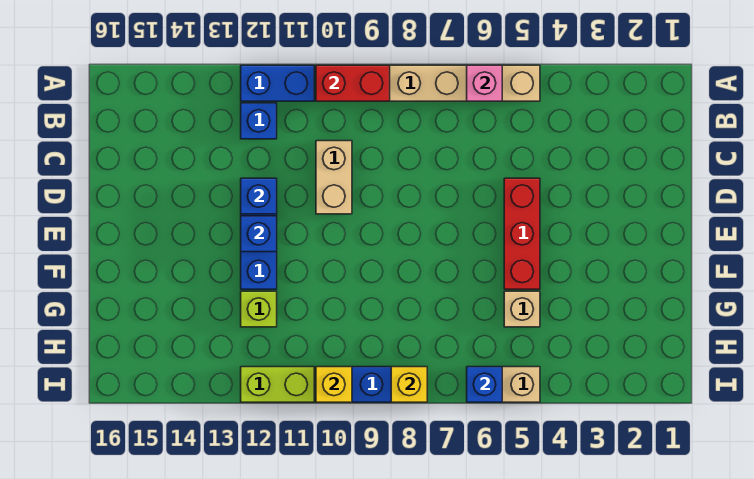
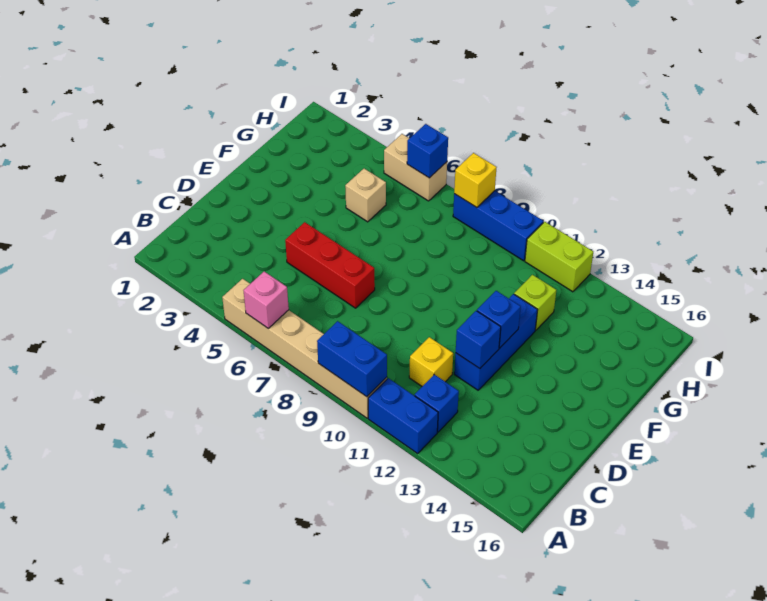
red 1x2 brick [316,65,390,101] -> blue 1x2 brick [317,321,387,397]
tan 1x2 brick [316,141,352,214] -> none
red 1x3 brick [504,178,540,289] -> red 1x3 brick turned to [285,222,375,308]
yellow 1x1 brick [316,367,352,402] -> yellow 1x1 brick moved to [409,337,453,386]

